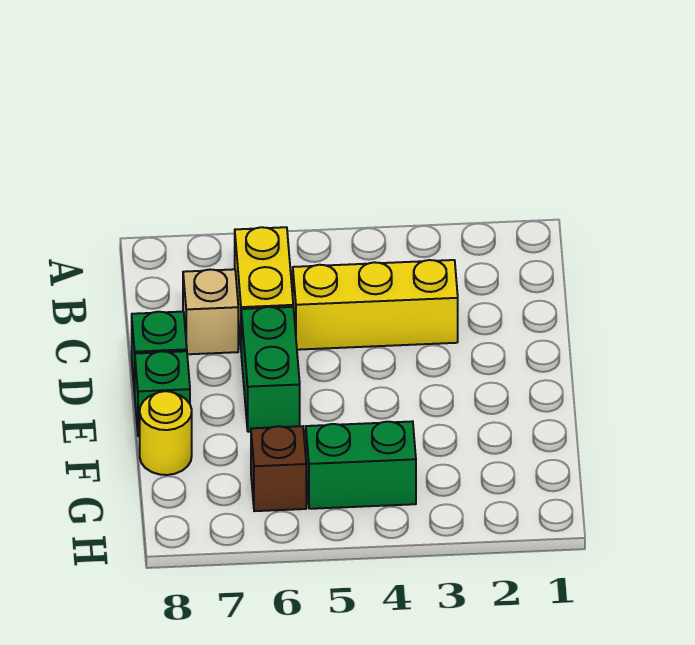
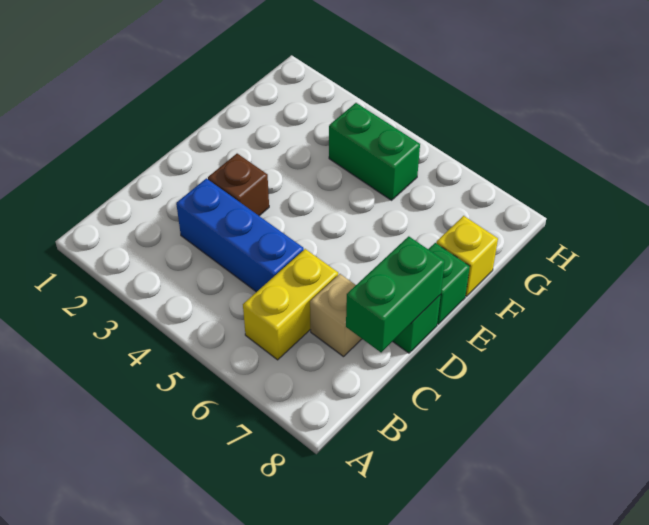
yellow 1x3 brick [293,260,458,350] -> blue 1x3 brick [176,178,304,292]
green 1x2 brick [241,307,300,432] -> green 1x2 brick moved to [346,236,445,352]
yellow 1x1 round brick [140,391,192,475] -> yellow 1x1 brick [436,216,498,296]
brown 1x1 brick [251,426,306,511] -> brown 1x1 brick moved to [208,154,269,216]

